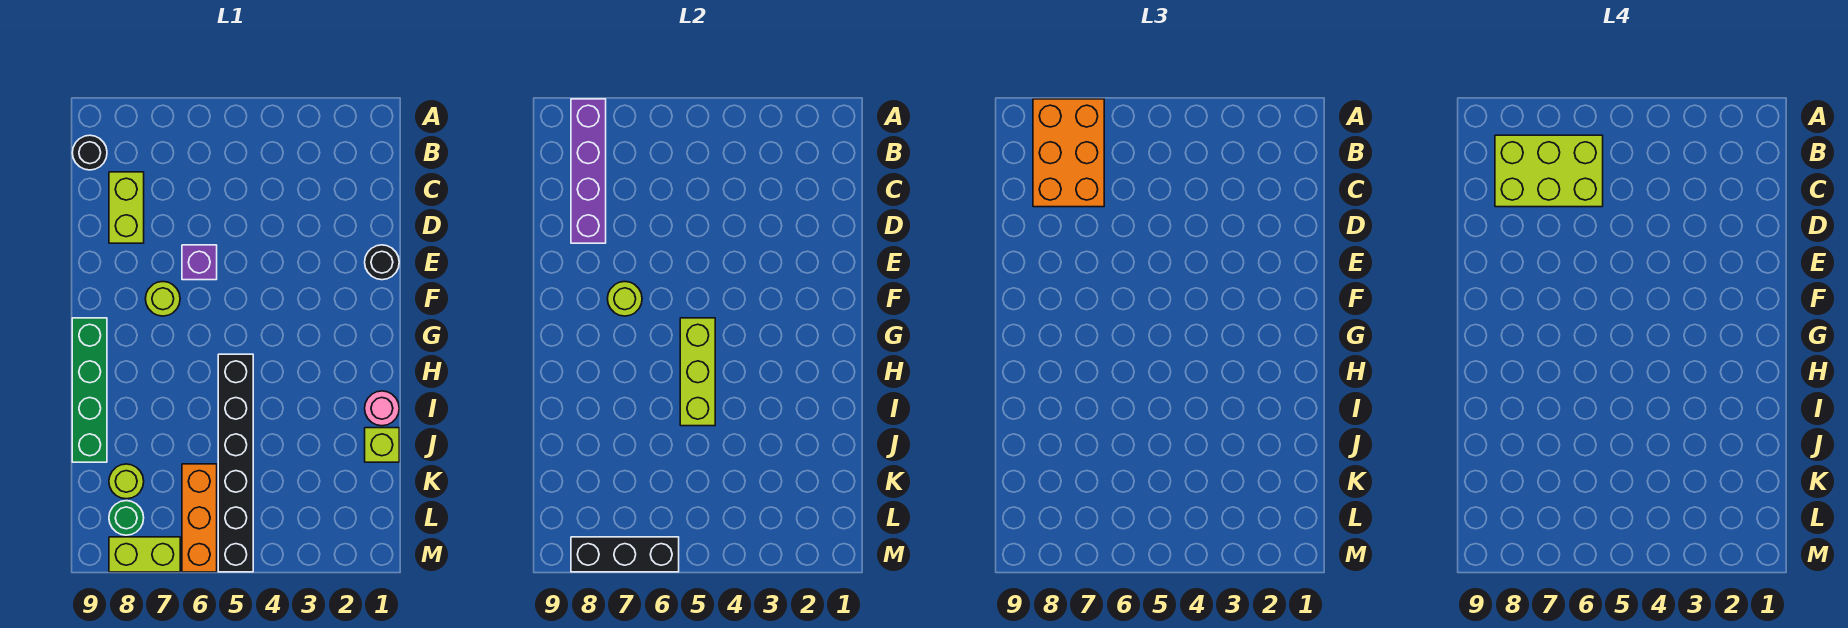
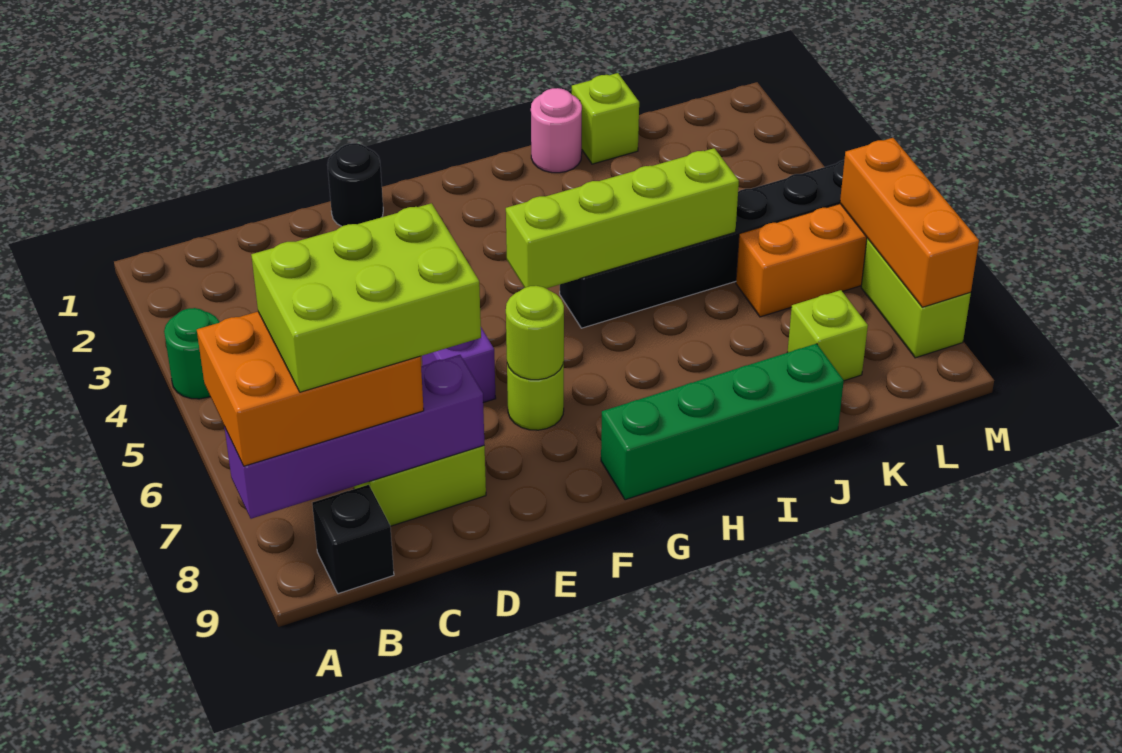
lime 2x3 brick [1495,135,1603,207] -> lime 2x3 brick turned to [251,203,481,392]
black 1x1 round brick [72,135,107,170] -> black 1x1 brick [312,485,394,594]
lime 1x3 brick [680,318,715,426] -> lime 1x4 brick [506,148,739,289]
lime 1x1 round brick [109,464,144,499] -> lime 1x1 brick [787,290,868,381]
green 1x1 round brick [109,501,144,535] -> green 1x1 round brick moved to [164,308,220,399]
black 1x3 brick [571,537,679,572] -> orange 1x3 brick [840,138,979,307]

